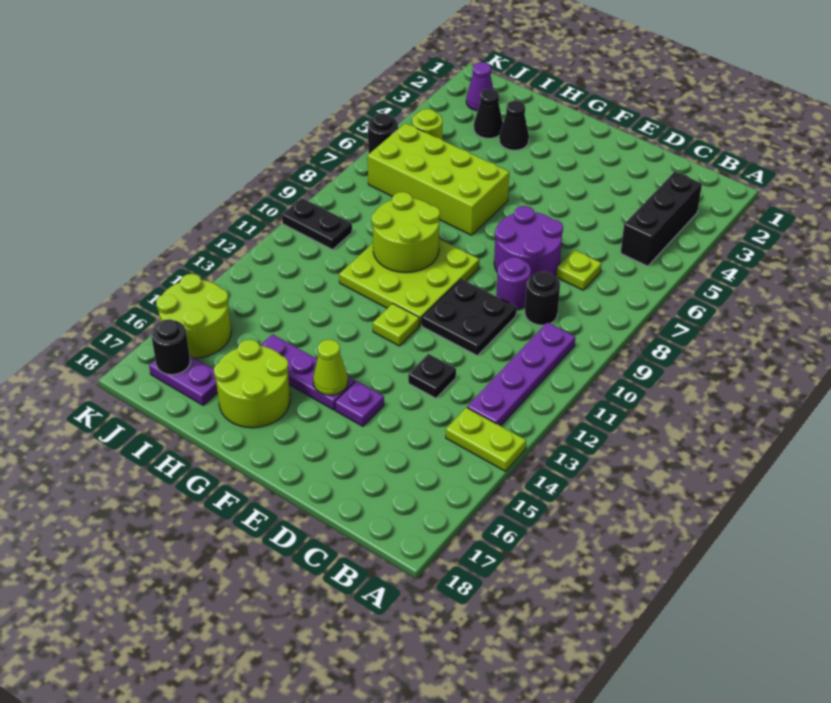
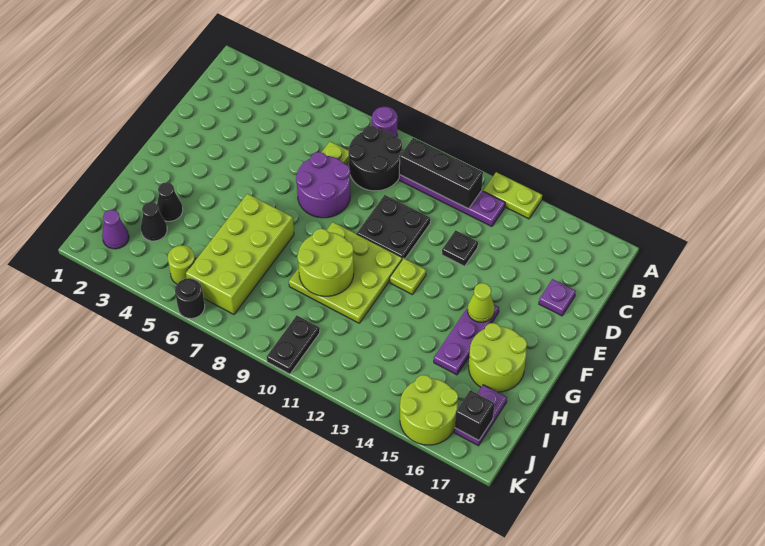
lime 1x2 plate [446,408,526,471] -> lime 1x2 plate turned to [483,172,542,219]
black 1x3 brick [621,172,702,266] -> black 1x3 brick moved to [399,138,483,209]
black 1x1 round brick [525,272,560,325] -> black 2x2 round brick [348,126,402,191]
purple 1x1 round brick [496,257,531,310] -> purple 1x1 round brick moved to [372,107,398,138]
purple 1x1 plate [335,381,384,426] -> purple 1x1 plate moved to [539,279,576,316]
black 1x1 round brick [151,319,190,375] -> black 1x1 brick [455,390,495,440]

